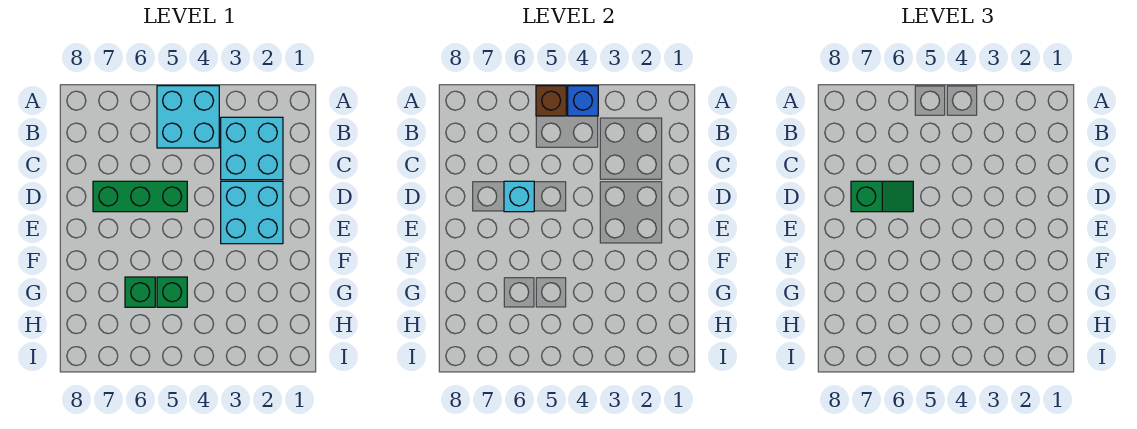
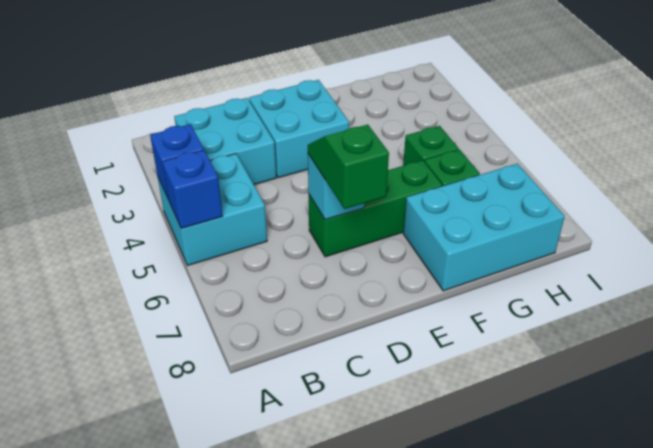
brown 1x1 brick [536,86,566,116] -> blue 1x1 brick [162,150,223,228]
green 1x3 brick [93,181,187,212] -> green 1x3 brick turned to [309,160,442,257]
none -> cyan 2x3 brick [403,164,565,291]

